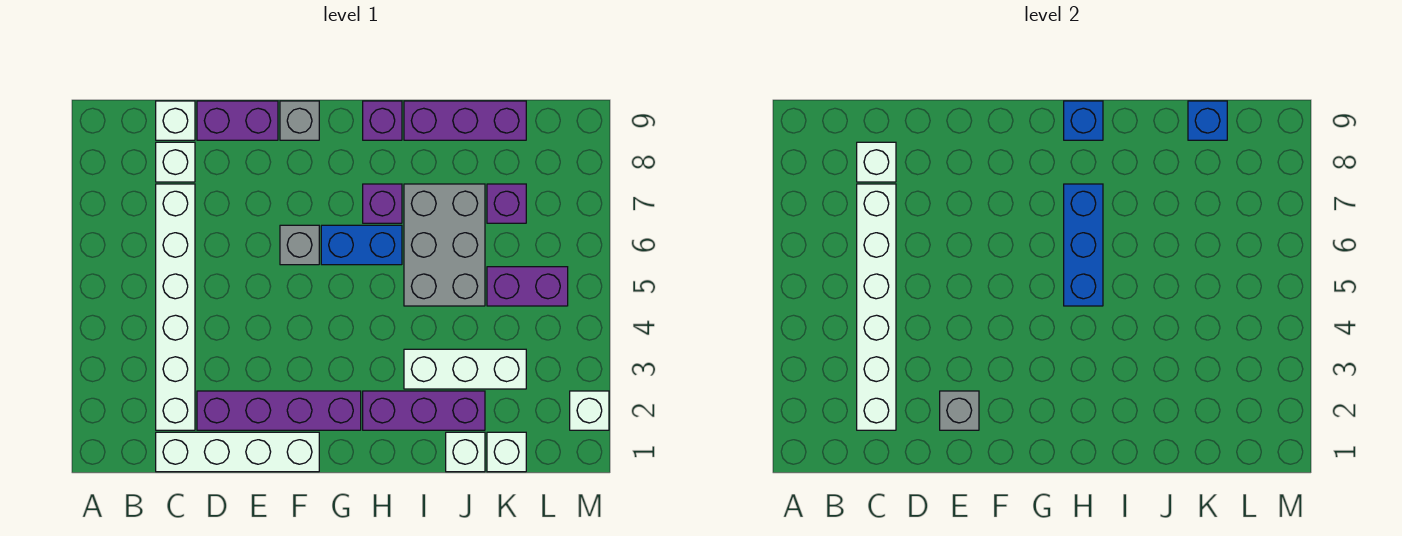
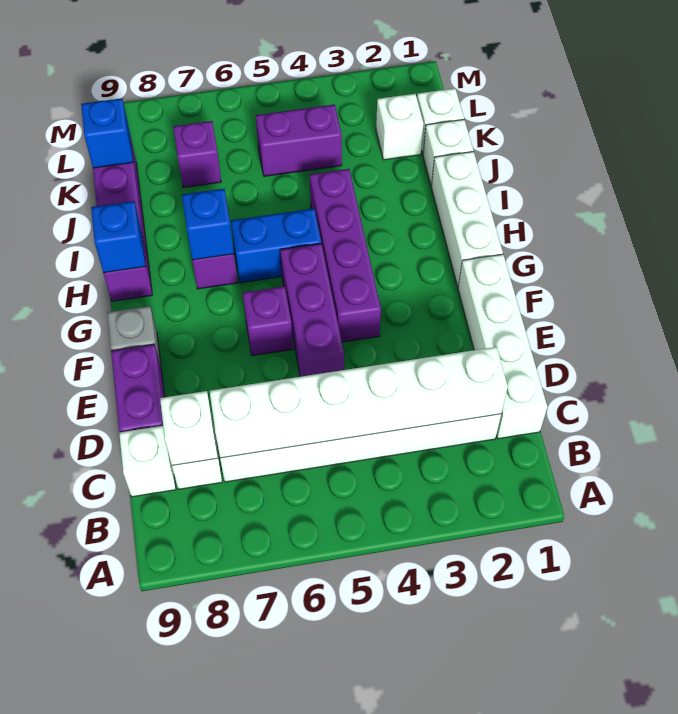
purple 1x4 brick [197,391,361,430] -> purple 1x4 brick moved to [310,169,381,342]
grey 1x1 brick [940,391,979,430] -> none
grey 1x1 brick [280,225,319,265] -> purple 1x1 brick [243,286,293,356]
blue 1x2 brick [321,225,402,265] -> blue 1x2 brick turned to [231,209,321,283]
purple 1x3 brick [363,391,485,430] -> purple 1x3 brick moved to [280,244,344,377]
blue 1x3 brick [1064,184,1103,306] -> blue 1x1 brick [182,189,234,260]
white 1x3 brick [404,349,526,389] -> white 1x3 brick moved to [431,152,503,287]
grey 2x3 brick [404,184,485,306] -> none
purple 1x2 brick [487,267,568,306] -> purple 1x2 brick turned to [256,105,342,176]
white 1x1 brick [570,391,609,430] -> white 1x1 brick moved to [376,94,423,160]

